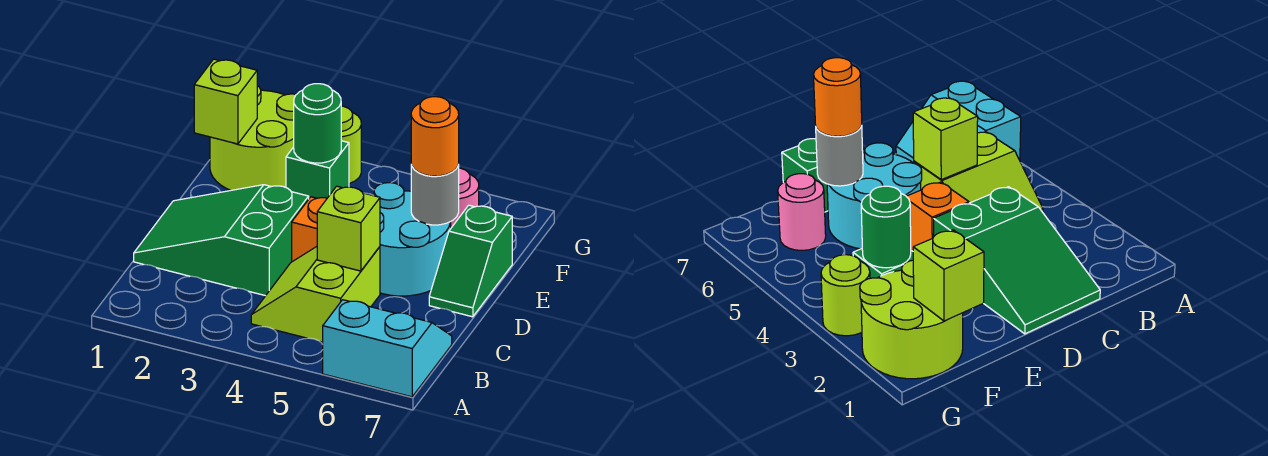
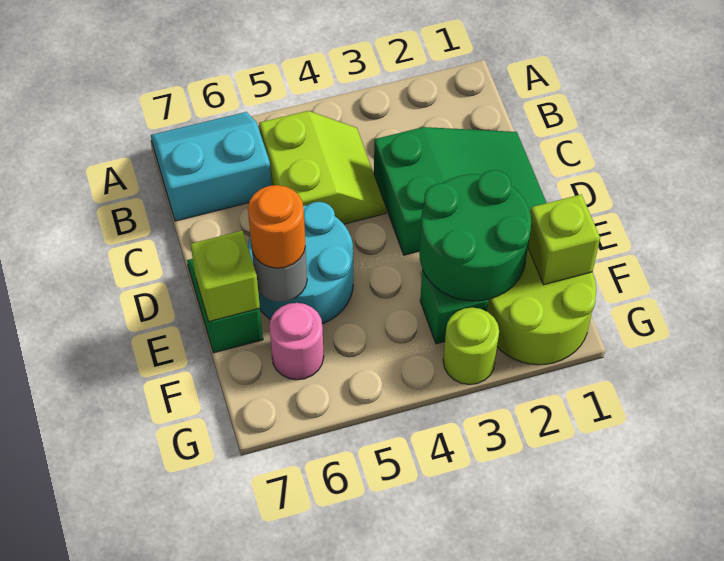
cyan 2x2 slope [323,300,452,397] -> cyan 2x2 slope turned to [151,112,272,221]
lime 1x1 brick [317,186,380,271] -> lime 1x1 brick moved to [190,231,260,322]
orange 1x1 brick [292,197,327,262] -> none
green 1x1 round brick [294,84,341,163] -> green 2x2 round brick [419,170,531,301]

